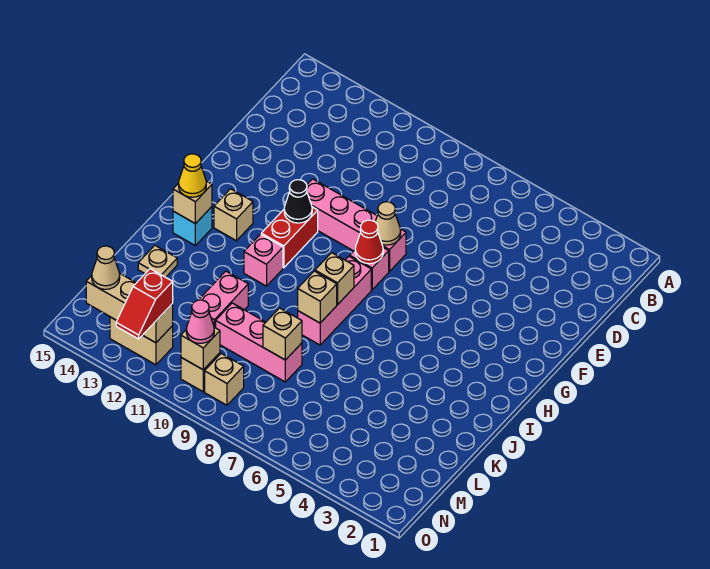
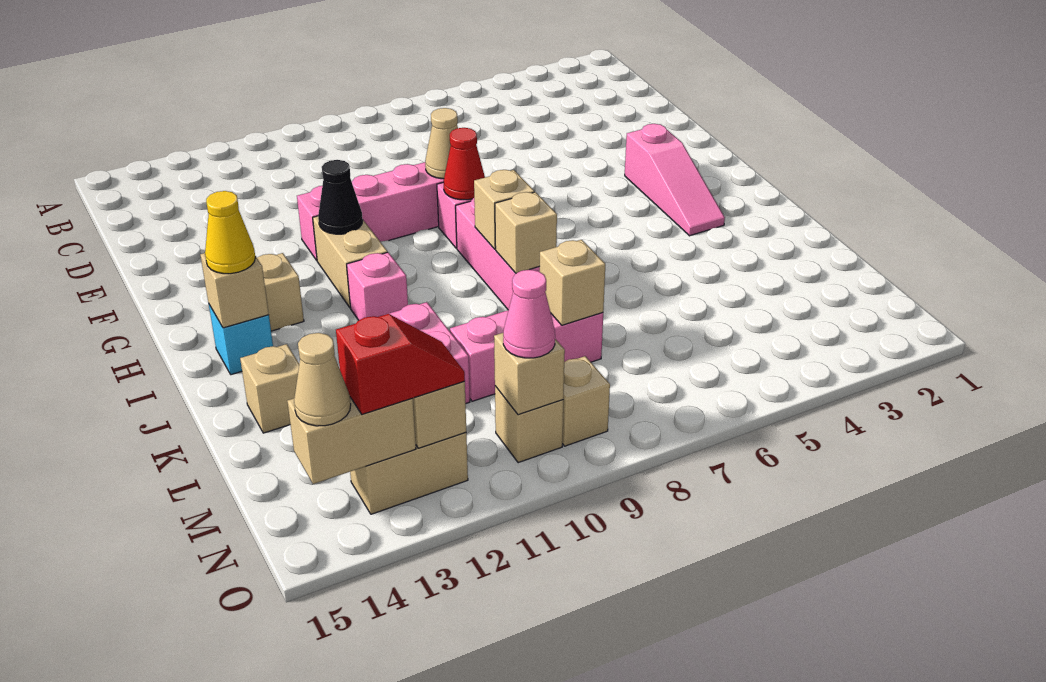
none -> pink 1x3 slope [625,124,725,236]
red 1x2 brick [261,207,318,268] -> tan 1x2 brick [313,216,387,308]
tan 1x1 plate [138,245,177,277] -> tan 1x1 brick [240,344,299,433]
red 1x2 slope [116,269,173,339] -> red 1x2 slope turned to [336,314,465,414]

